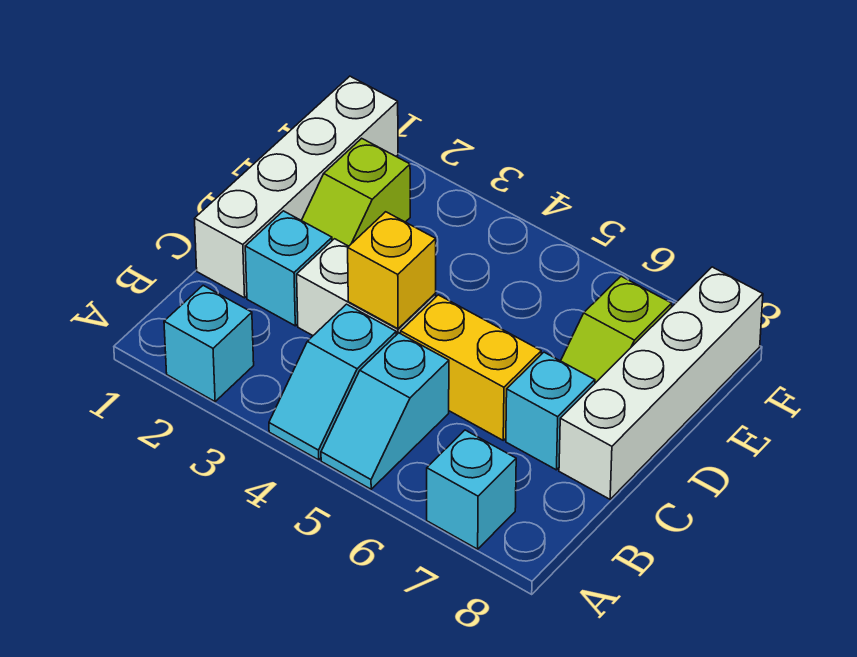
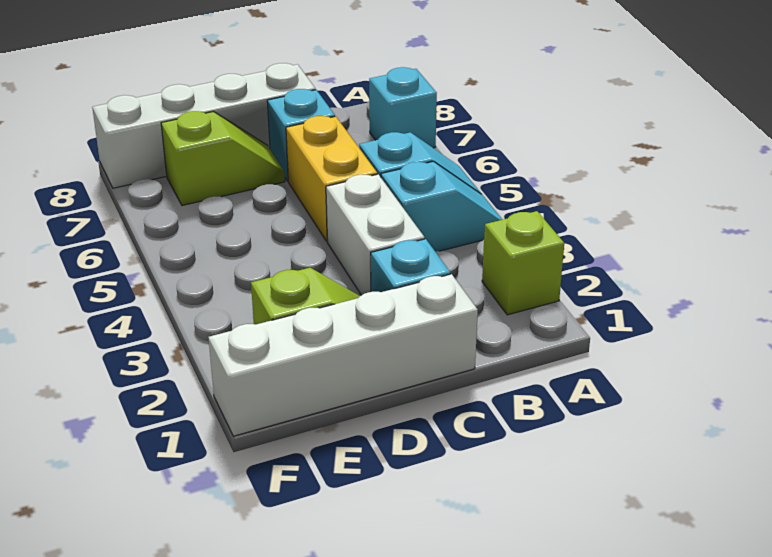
cyan 1x1 brick [164,285,254,402] -> lime 1x1 brick [482,211,564,315]
yellow 1x1 brick [348,212,436,329] -> none

